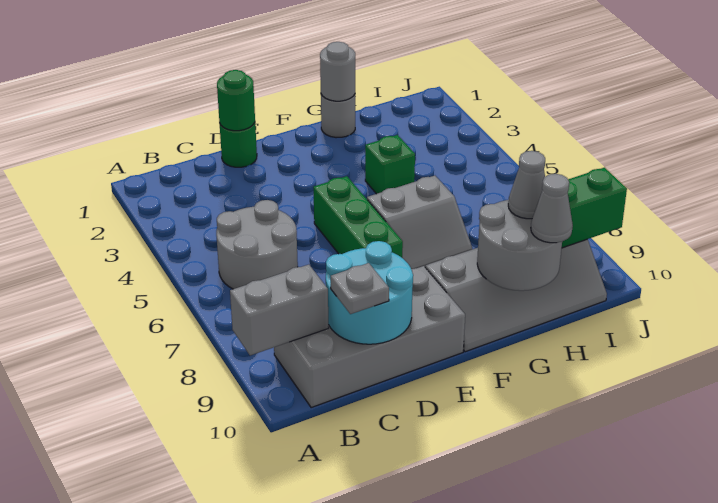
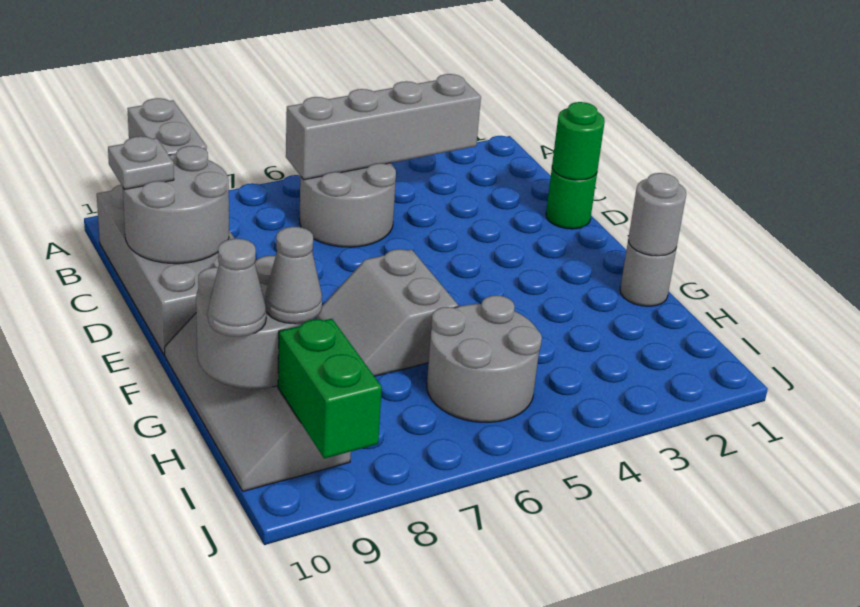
none -> grey 1x4 brick [286,74,481,180]
cyan 2x2 round brick [326,241,413,344] -> grey 2x2 round brick [123,146,229,264]
green 1x3 brick [313,176,403,258] -> none
green 1x1 brick [365,135,415,194] -> none
none -> grey 2x2 round brick [427,295,542,422]

